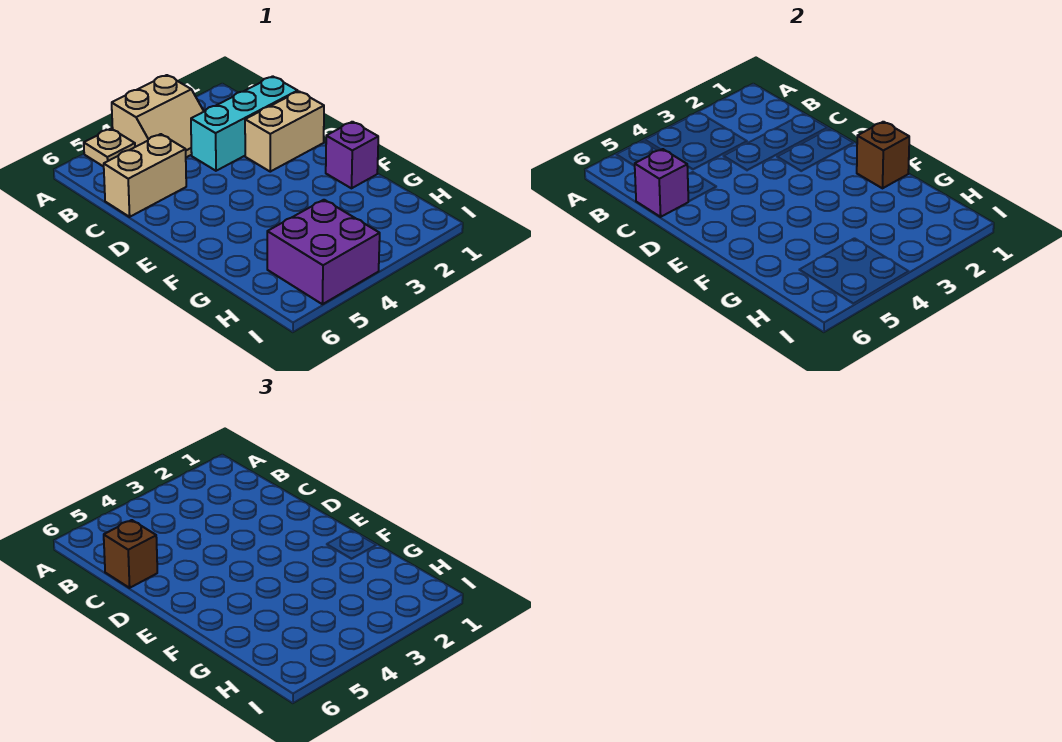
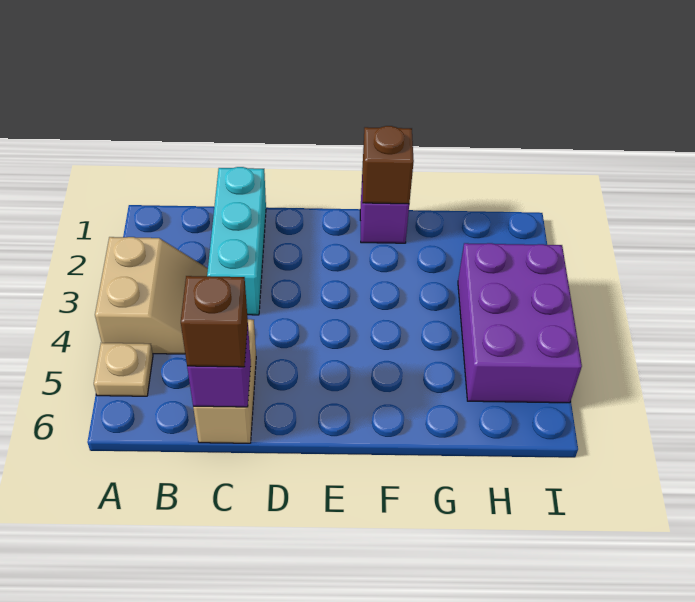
tan 1x2 brick [245,91,324,172] -> none
purple 2x2 brick [267,200,380,304] -> purple 2x3 brick [458,243,582,403]

